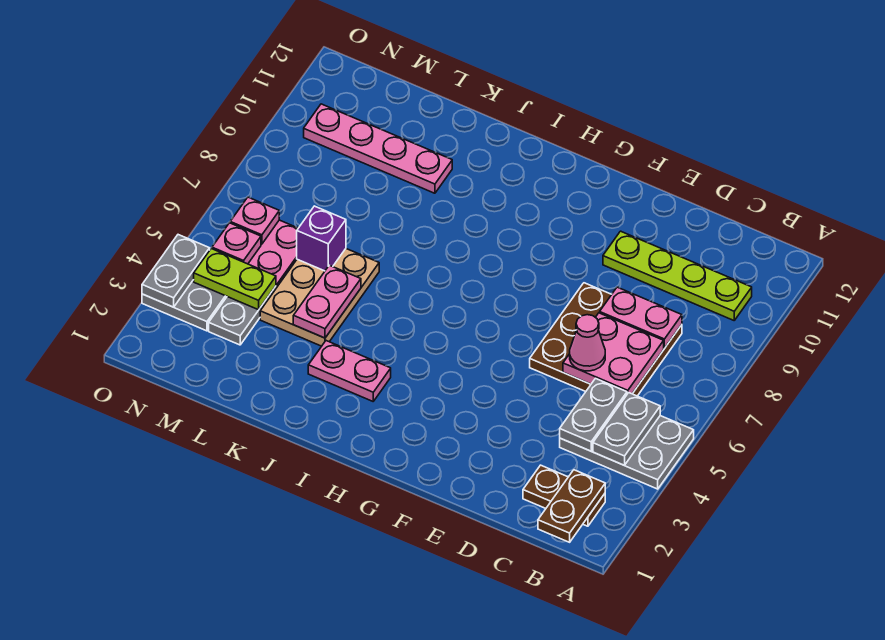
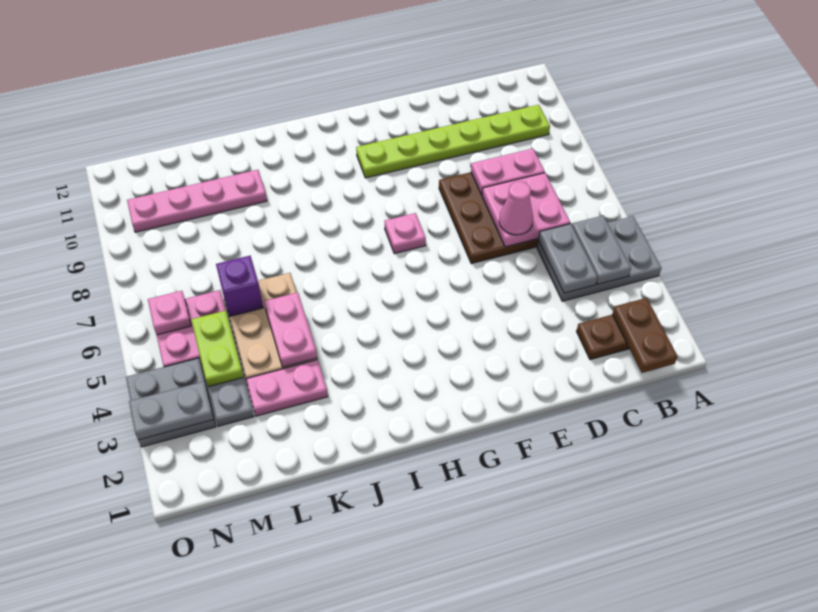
lime 1x4 plate [603,231,752,320] -> lime 1x6 plate [356,105,550,178]
pink 1x2 plate [308,341,391,401] -> pink 1x2 plate moved to [246,360,328,416]
lime 1x2 plate [194,249,276,310] -> lime 1x2 plate turned to [191,311,243,387]
pink 1x1 plate [212,223,261,264] -> pink 1x1 plate moved to [385,213,426,254]
grey 1x2 plate [142,235,210,307] -> grey 1x2 plate turned to [129,382,214,440]

